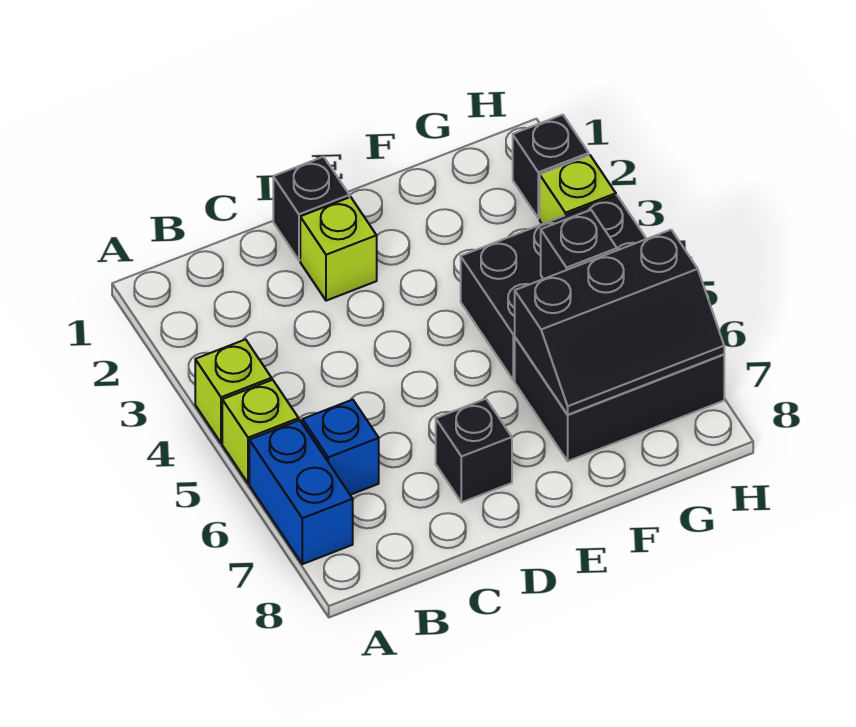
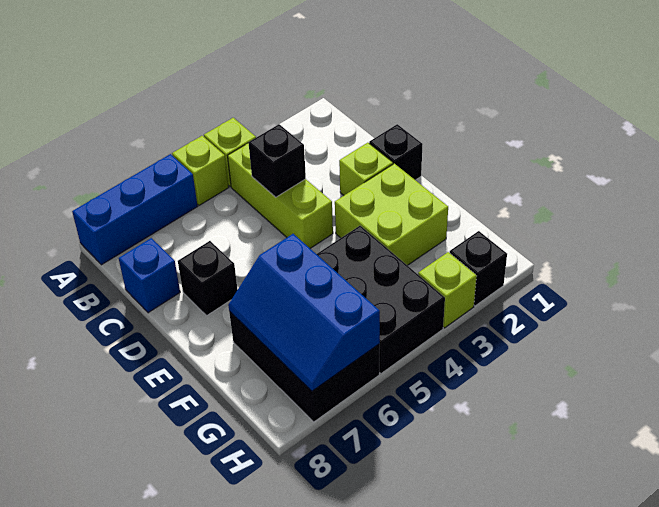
blue 1x2 brick [249,420,353,564] -> blue 1x3 brick [72,154,198,265]
none -> lime 1x3 brick [228,143,333,248]
blue 1x1 brick [302,400,379,495] -> blue 1x1 brick moved to [119,238,180,313]
none -> lime 2x2 brick [335,164,448,265]
black 2x3 slope [515,230,724,415] -> blue 2x3 slope [228,234,380,391]
black 1x1 brick [541,210,617,279] -> black 1x1 brick moved to [249,124,306,197]

